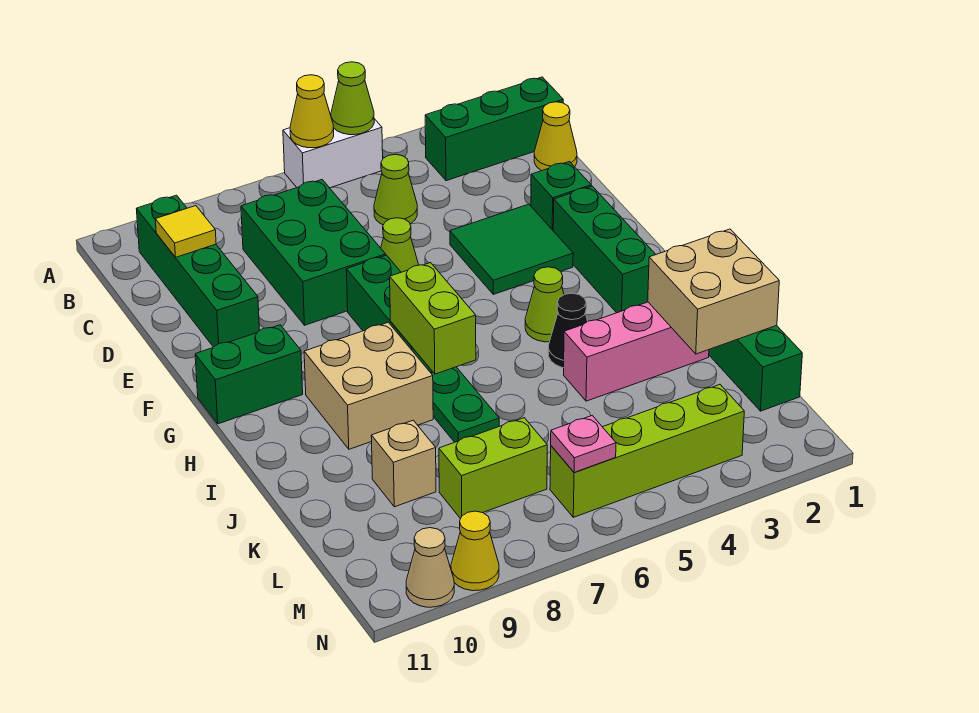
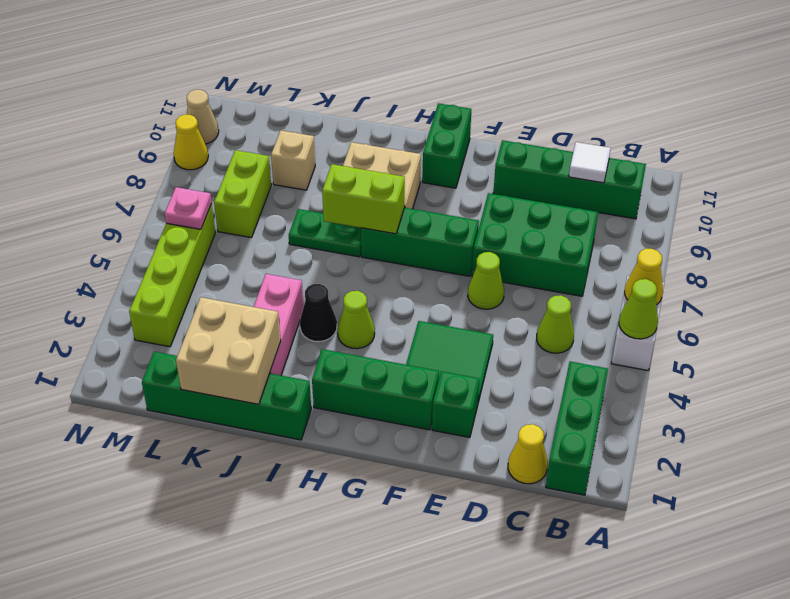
yellow 1x1 tile [155,206,216,257] -> white 1x1 tile [569,142,611,183]

